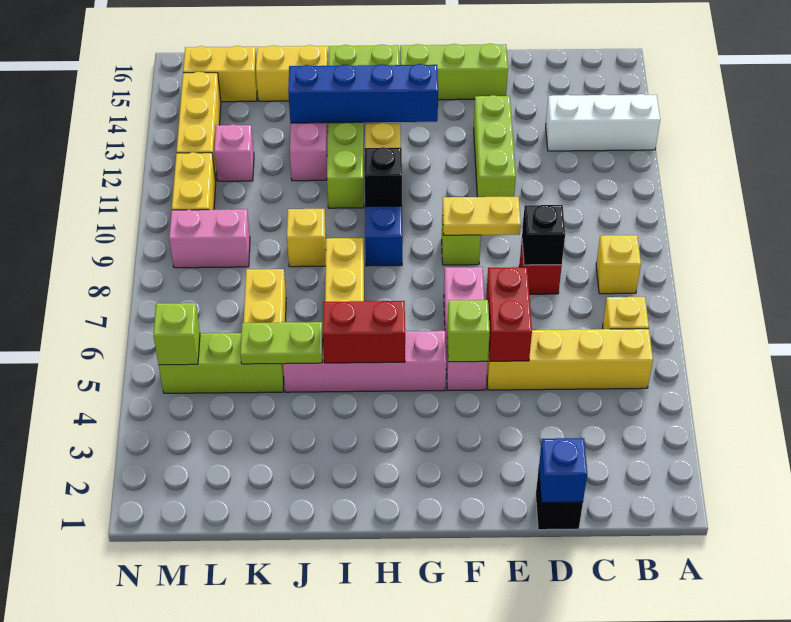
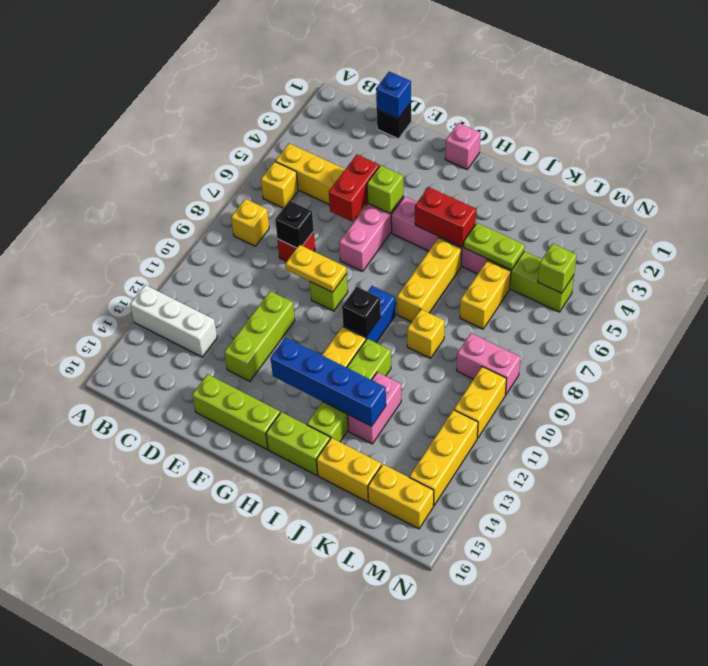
pink 1x1 brick [214,124,254,181] -> pink 1x1 brick moved to [445,123,481,169]

